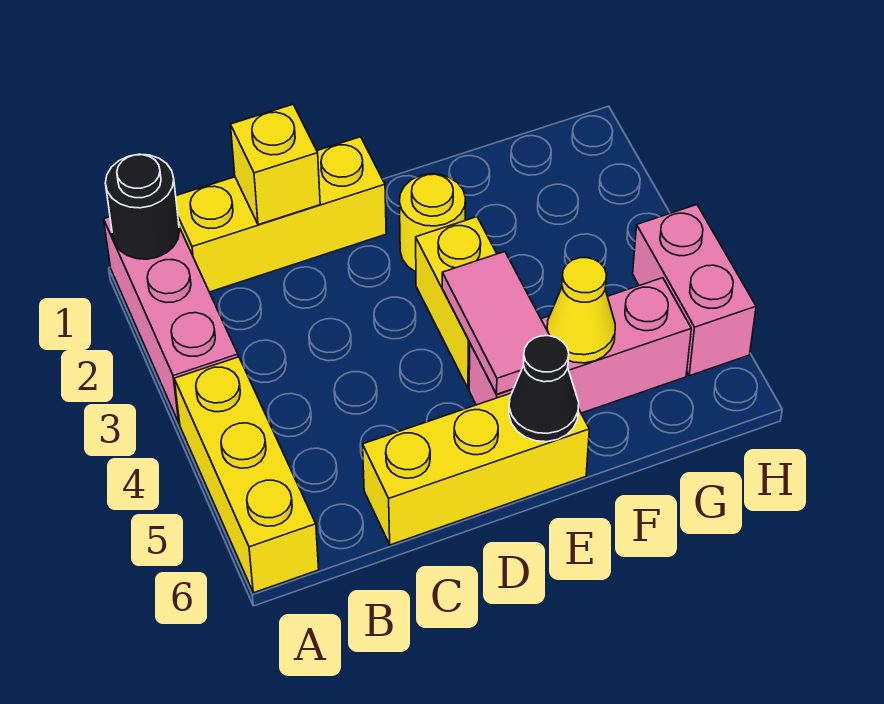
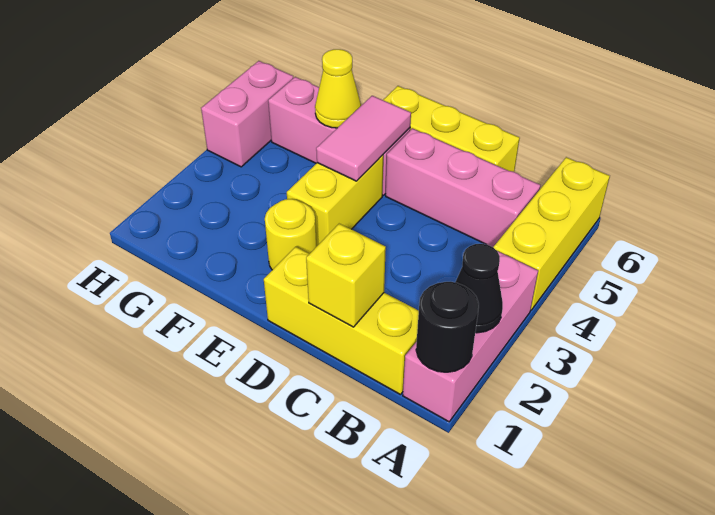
none -> pink 1x3 brick [386,128,541,247]
black 1x1 cone [509,336,579,442] -> black 1x1 cone moved to [455,244,503,333]

